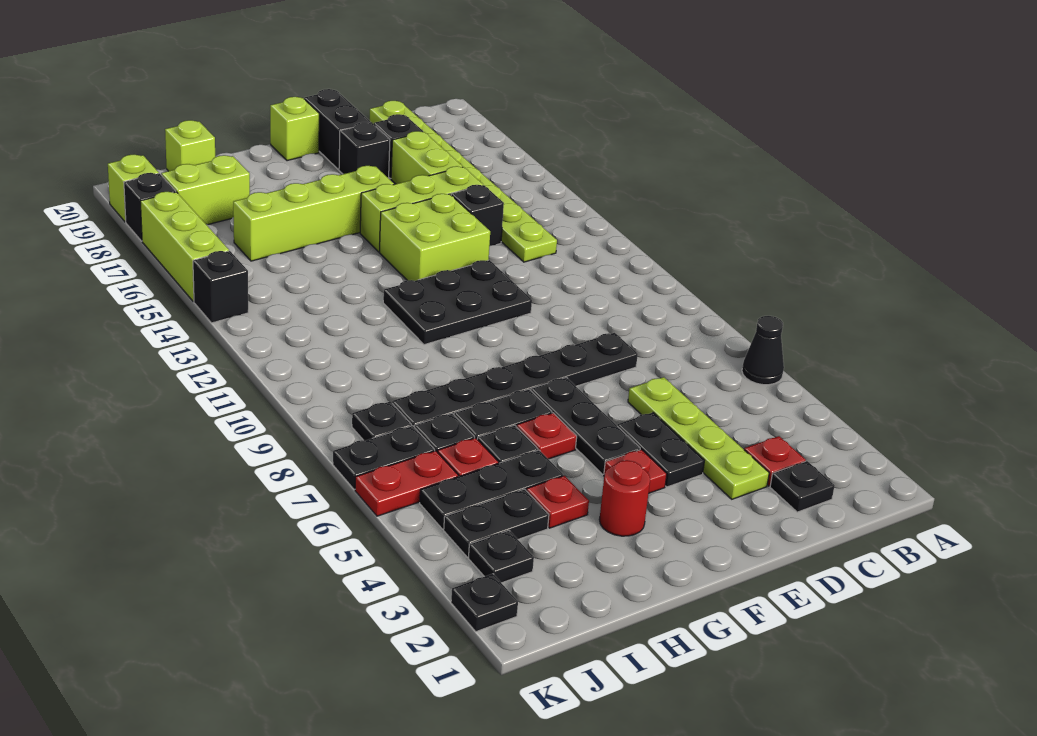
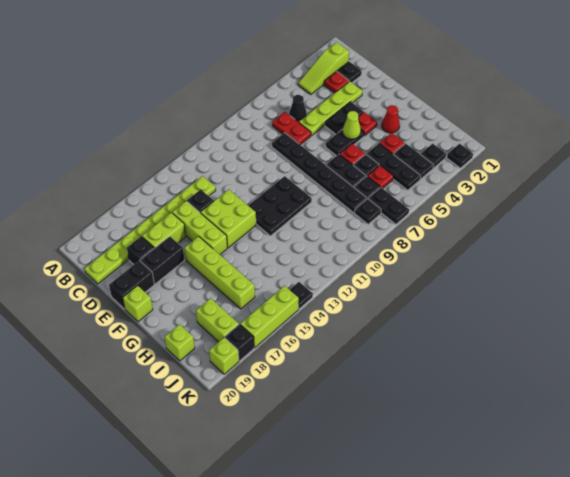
black 1x1 cone [742,316,784,385] -> black 1x1 cone moved to [289,95,307,122]
none -> lime 1x3 slope [298,42,349,95]
black 2x3 plate [383,260,532,345] -> black 2x3 plate turned to [248,176,312,236]
black 1x1 brick [339,122,390,178] -> black 1x2 brick [140,236,184,284]
black 1x3 plate [531,377,640,474] -> black 1x2 plate [326,129,364,156]
none -> lime 1x1 cone [343,111,361,139]
red 1x1 round brick [599,460,650,536] -> red 1x1 cone [382,105,400,133]
red 1x2 plate [355,451,458,516] -> red 1x2 plate moved to [272,112,311,145]
black 1x1 brick [193,251,248,323] -> black 1x1 plate [290,282,313,309]

